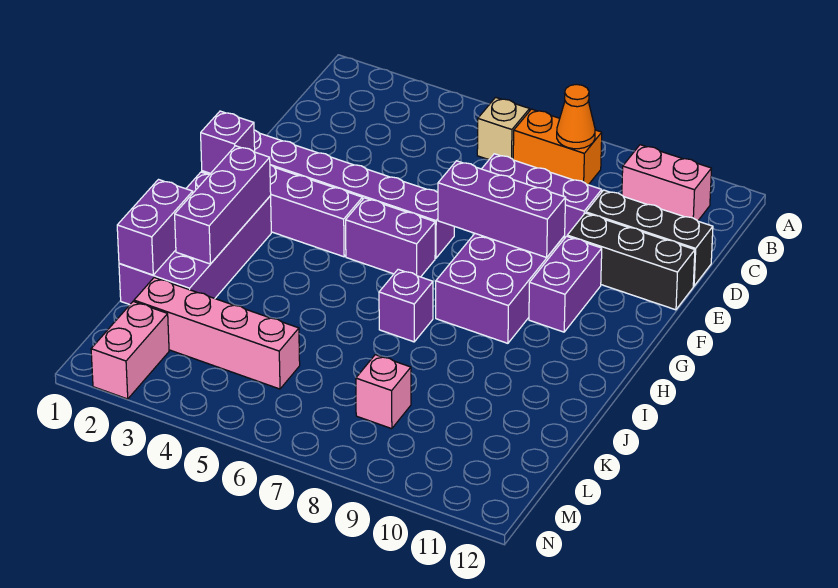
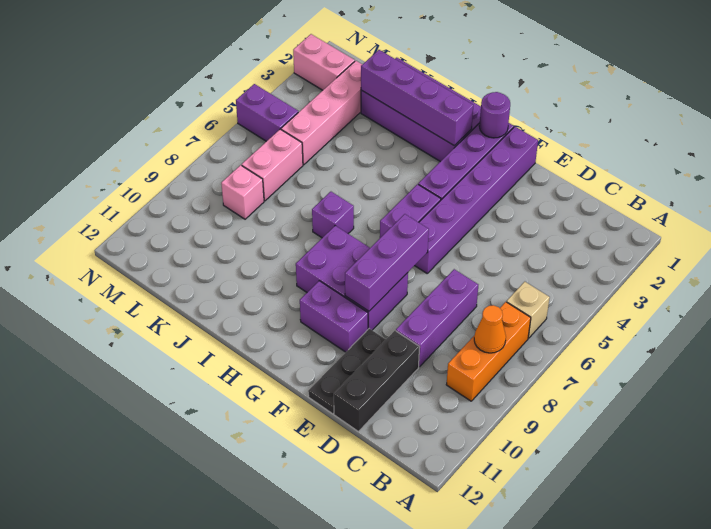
orange 1x2 brick [513,109,602,185] -> orange 1x3 brick [446,302,531,401]
pink 1x2 brick [622,145,711,221] -> pink 1x2 brick moved to [242,129,303,201]
black 1x3 brick [567,213,695,310] -> black 1x3 plate [308,329,386,414]
purple 1x1 brick [201,111,255,173] -> purple 1x1 round brick [479,92,510,138]
purple 1x3 brick [175,146,271,264] -> purple 1x4 brick [361,50,473,146]
purple 1x2 brick [117,180,193,275] -> purple 1x2 brick moved to [236,84,298,141]

